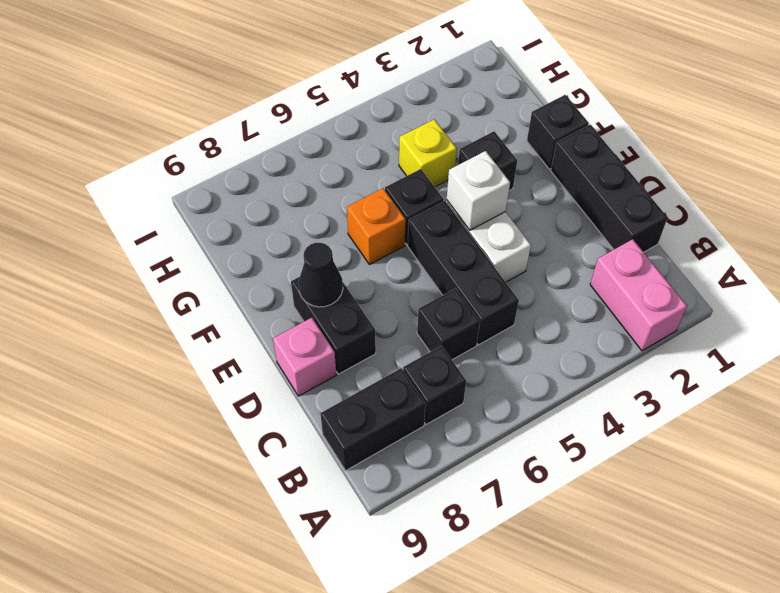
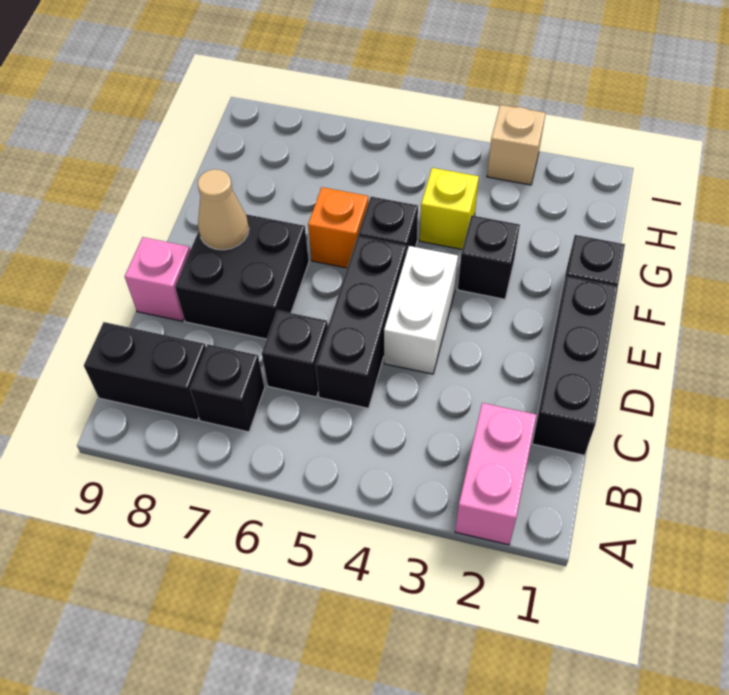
black 1x2 brick [291,277,376,374] -> black 2x2 brick [175,214,309,339]
white 1x1 brick [447,151,510,230] -> none
black 1x1 cone [298,243,343,307] -> tan 1x1 cone [198,169,249,250]
none -> tan 1x1 brick [487,105,546,185]

